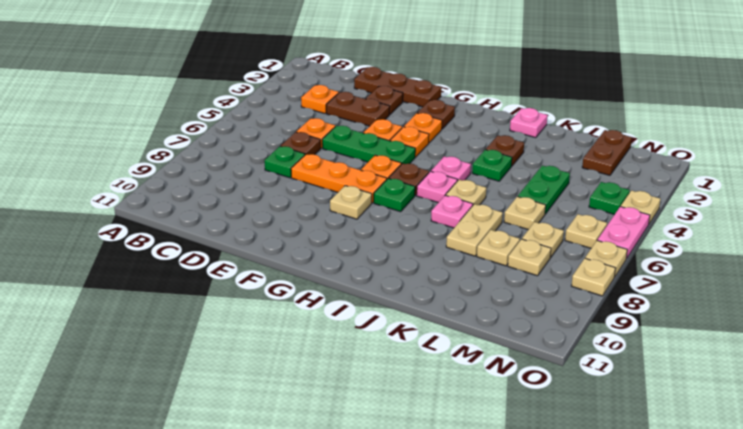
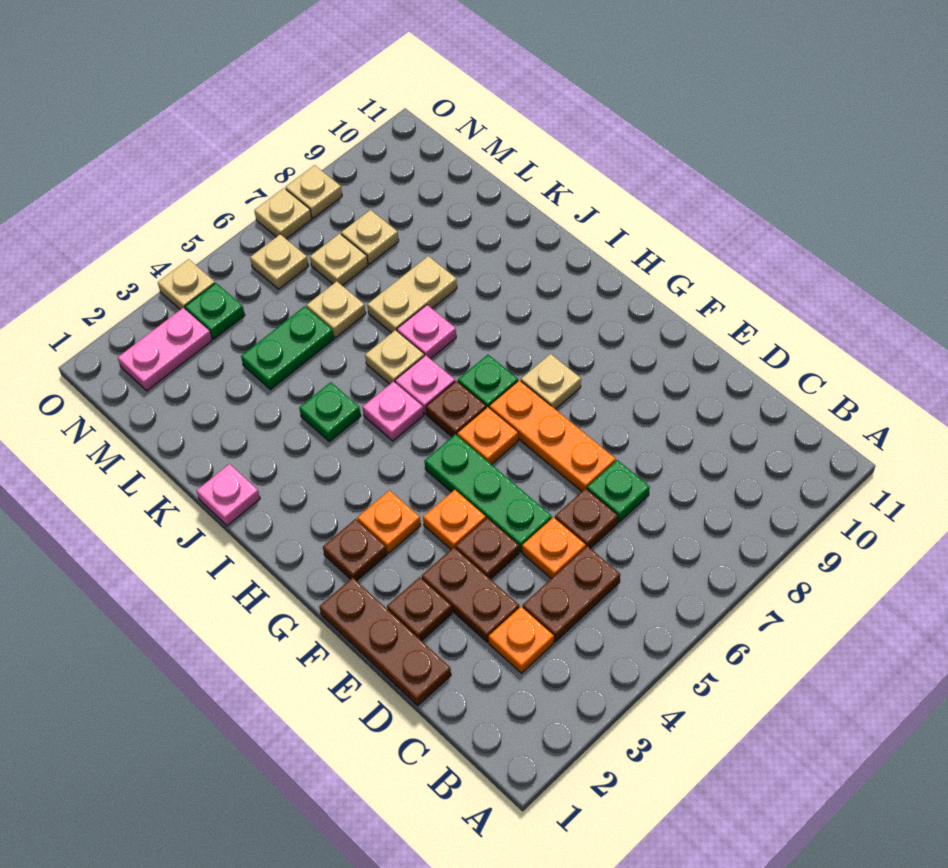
orange 1x1 plate [390,127,429,157] -> none
brown 1x1 plate [486,135,524,166] -> brown 1x1 plate moved to [456,518,519,579]
tan 1x1 plate [477,230,520,266] -> none
brown 1x2 plate [582,130,632,175] -> brown 1x2 plate moved to [523,546,620,642]
pink 1x2 plate [598,206,650,259] -> pink 1x2 plate moved to [118,308,212,391]

